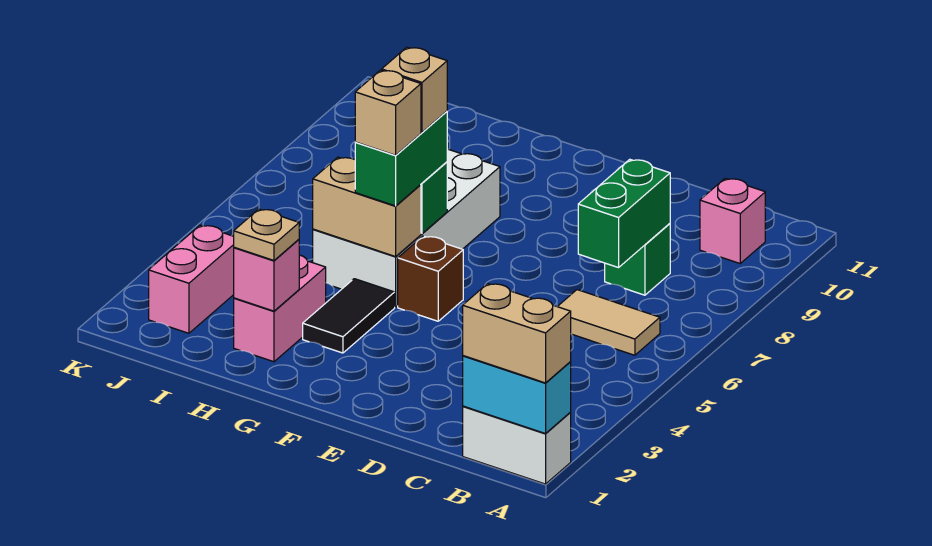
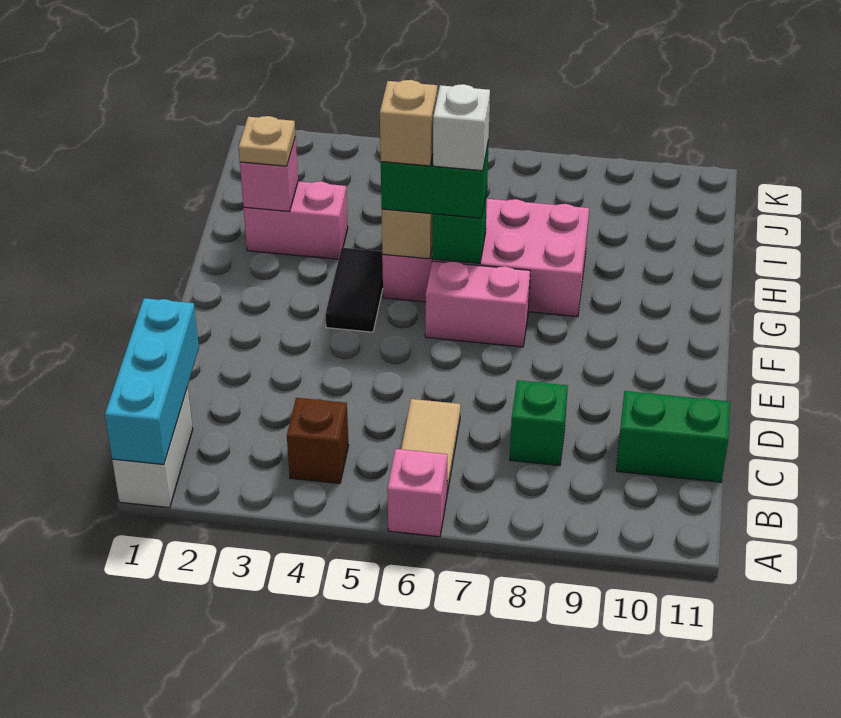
cyan 1x2 brick [463,356,571,434] -> cyan 1x3 brick [105,298,199,465]
tan 1x2 brick [463,284,571,383] -> none
pink 1x1 brick [700,178,765,263] -> pink 1x1 brick moved to [387,449,448,537]
green 1x2 brick [578,159,670,268] -> green 1x2 brick moved to [616,391,730,482]
brown 1x1 brick [398,236,463,321] -> brown 1x1 brick moved to [287,398,349,484]
black 1x2 tile [303,279,395,353] -> black 1x2 tile turned to [325,248,383,332]
white 2x4 brick [313,149,500,307] -> pink 2x4 brick [382,199,589,317]
tan 1x1 brick [382,47,447,132] -> white 1x1 brick [433,84,490,171]
pink 1x2 brick [149,225,234,333] -> pink 1x2 brick moved to [425,261,530,347]

